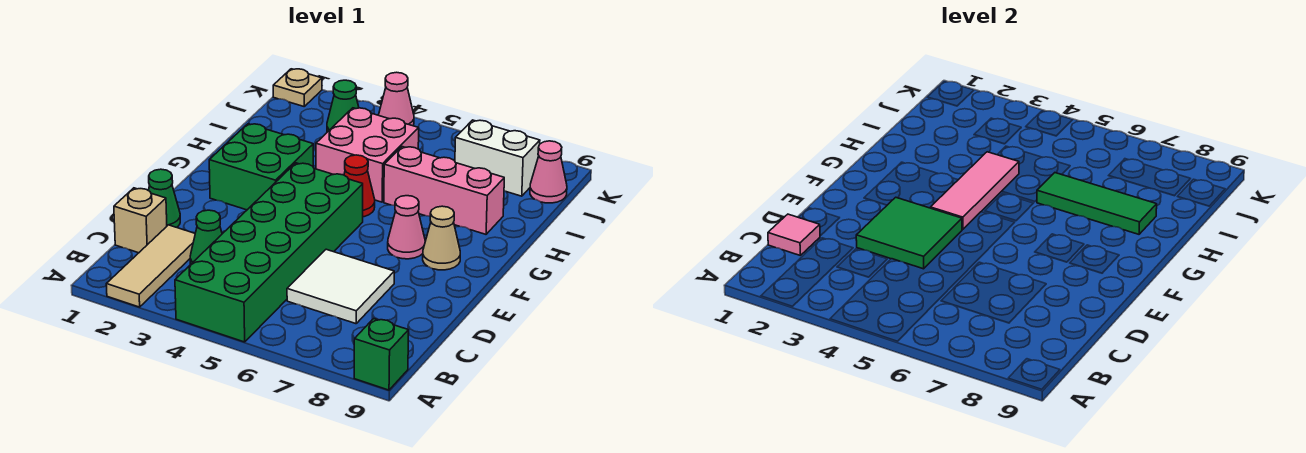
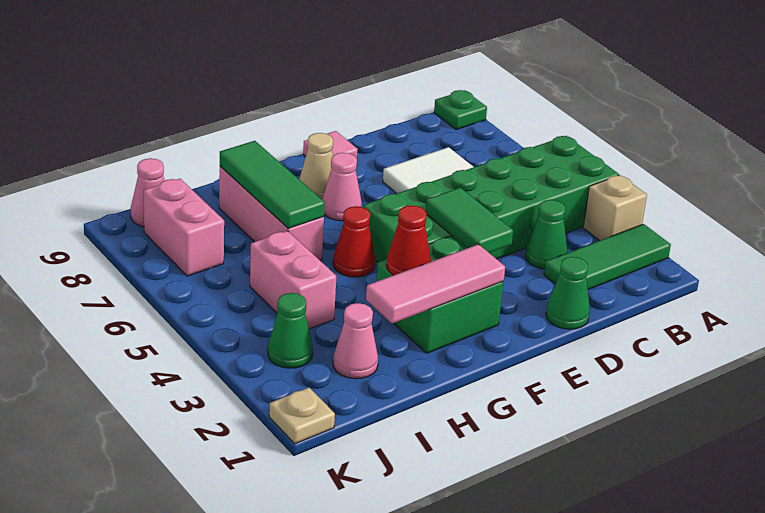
tan 1x3 tile [106,225,195,307] -> green 1x3 tile [544,224,671,290]
green 1x1 brick [354,319,409,390] -> green 1x1 plate [434,90,487,130]
tan 1x1 brick [114,188,167,253] -> tan 1x1 brick moved to [583,175,647,241]
pink 1x1 tile [768,214,820,255] -> pink 1x1 tile moved to [303,131,358,159]
green 2x2 tile [856,197,962,269] -> green 1x2 tile [426,188,513,253]
pink 1x3 tile [930,152,1019,229] -> pink 1x3 tile moved to [366,244,505,323]
none -> red 1x1 cone [386,205,431,275]
pink 2x2 brick [316,108,419,202] -> pink 1x2 brick [250,231,336,329]
white 1x2 brick [455,120,540,196] -> pink 1x2 brick [144,179,224,276]
pink 1x1 cone [379,72,414,126] -> pink 1x1 cone moved to [333,303,378,379]

